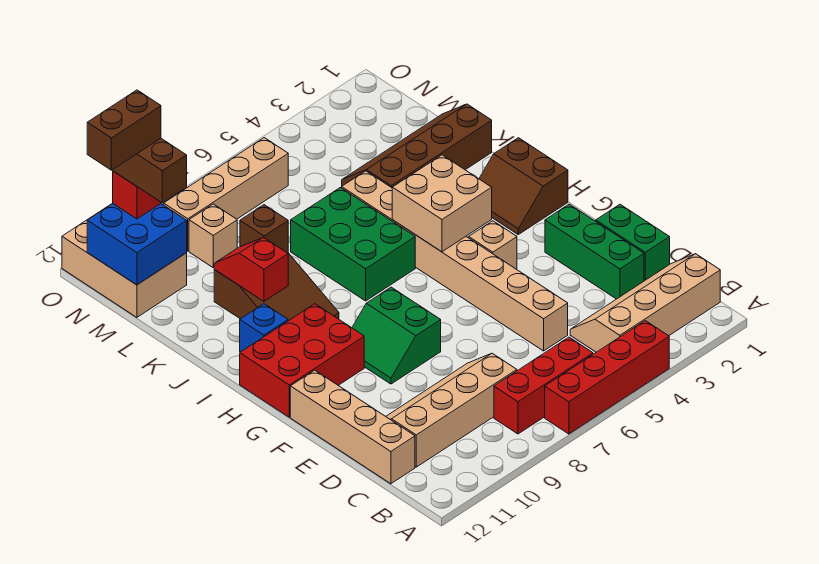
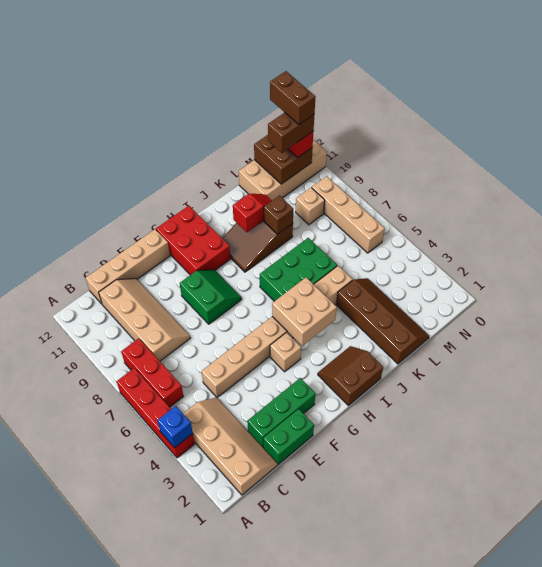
green 2x2 slope [352,287,441,384] -> green 2x2 slope turned to [180,270,242,324]
blue 1x1 brick [240,304,288,352] -> blue 1x1 brick moved to [157,406,193,448]
tan 2x3 brick [62,205,187,317] -> tan 2x4 brick [239,140,327,201]
blue 2x2 brick [87,204,187,285] -> brown 2x2 brick [254,135,312,184]

